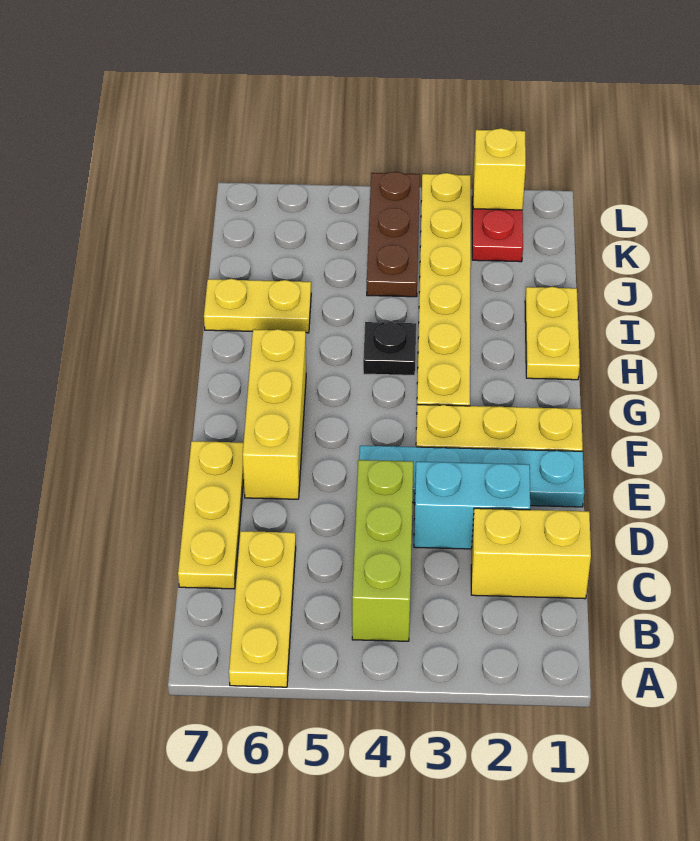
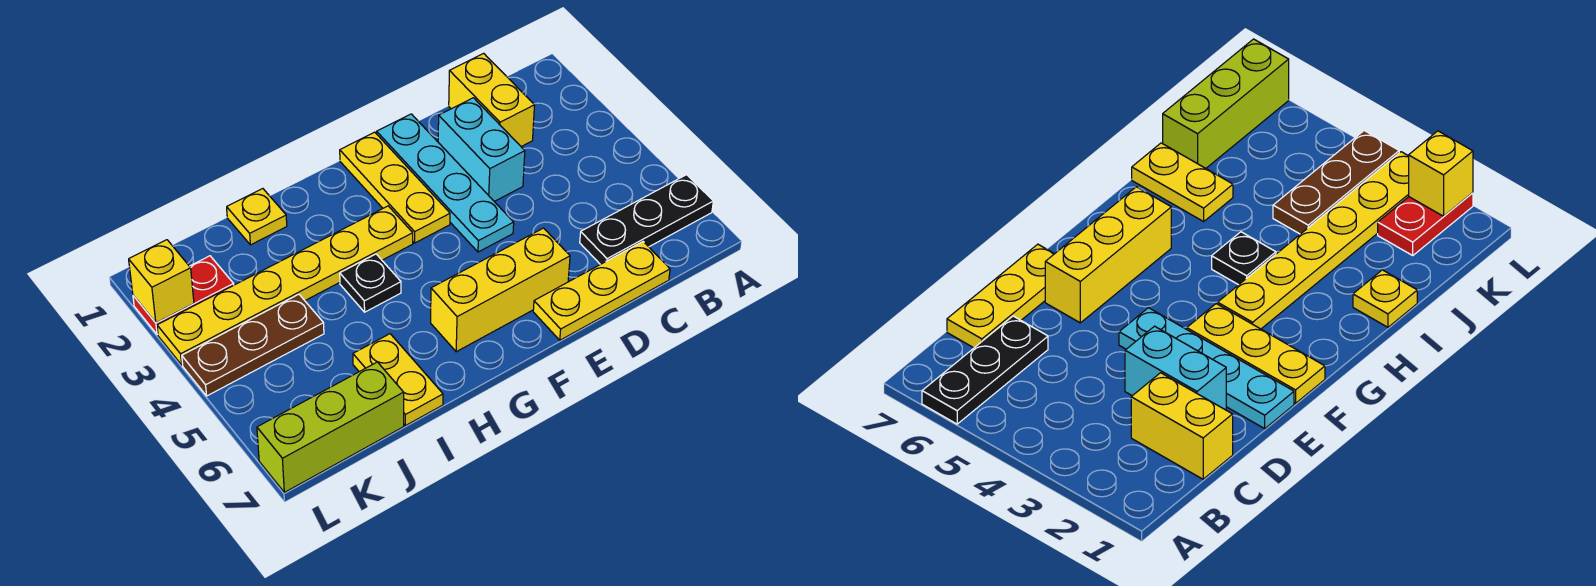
yellow 1x3 plate [229,531,296,687] -> black 1x3 plate [580,175,713,264]
lime 1x3 brick [352,460,413,641] -> lime 1x3 brick moved to [257,362,404,492]
yellow 1x2 plate [525,287,580,380] -> yellow 1x1 plate [227,189,287,245]

